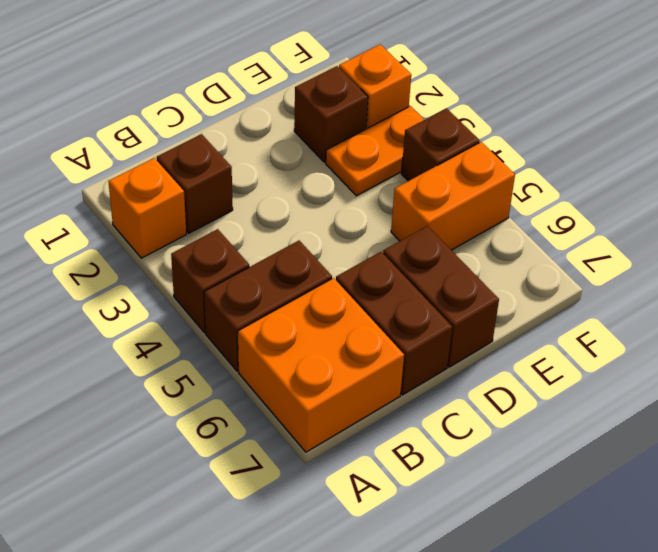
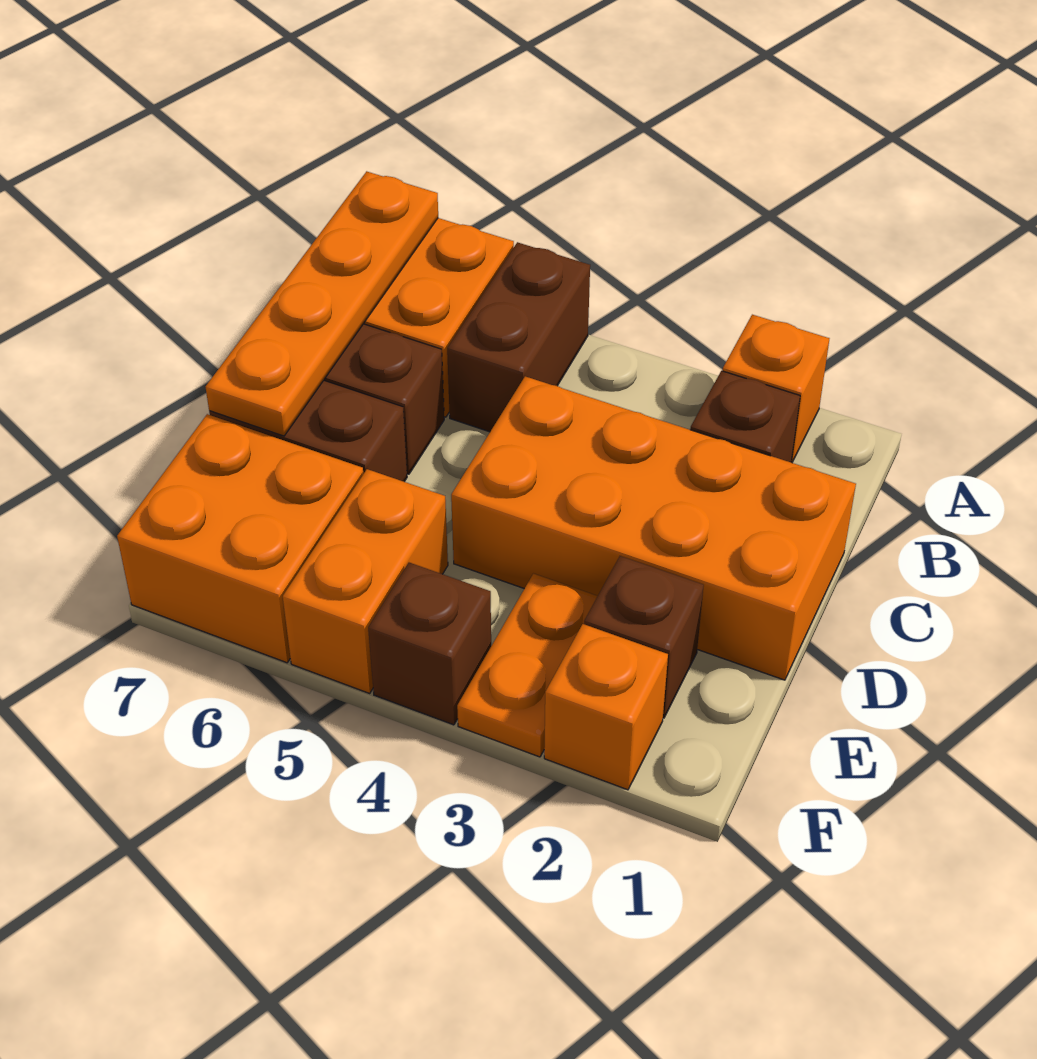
brown 1x1 brick [171,229,249,332] -> none
none -> orange 1x4 plate [206,171,438,436]
none -> orange 2x4 brick [451,376,856,680]
none -> orange 2x2 brick [117,414,363,663]

